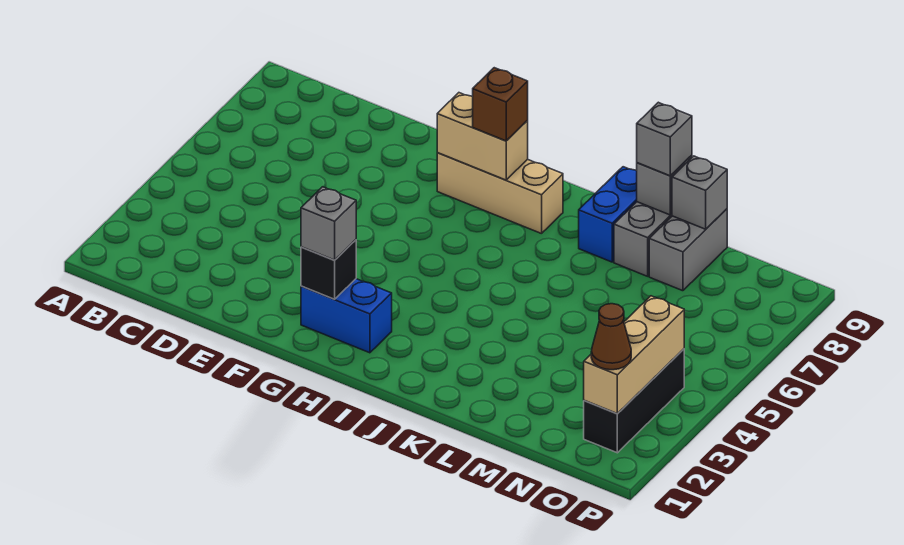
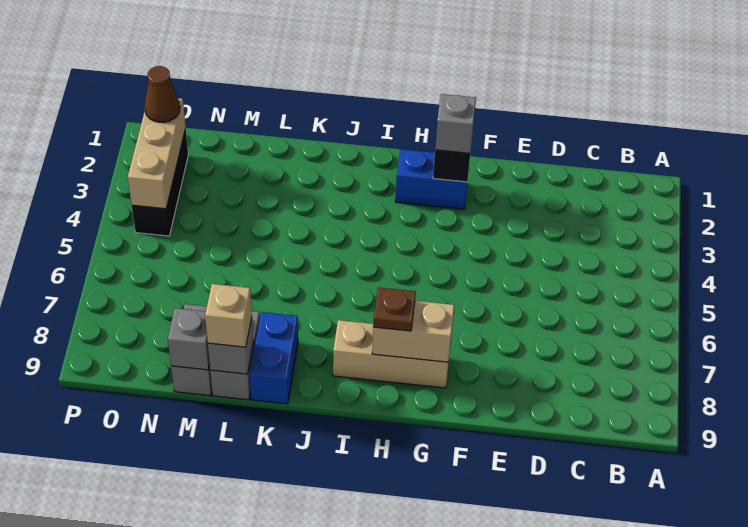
brown 1x1 brick [473,68,528,141] -> brown 1x1 plate [373,287,416,331]
grey 1x1 brick [637,102,692,176] -> tan 1x1 brick [205,284,252,347]

